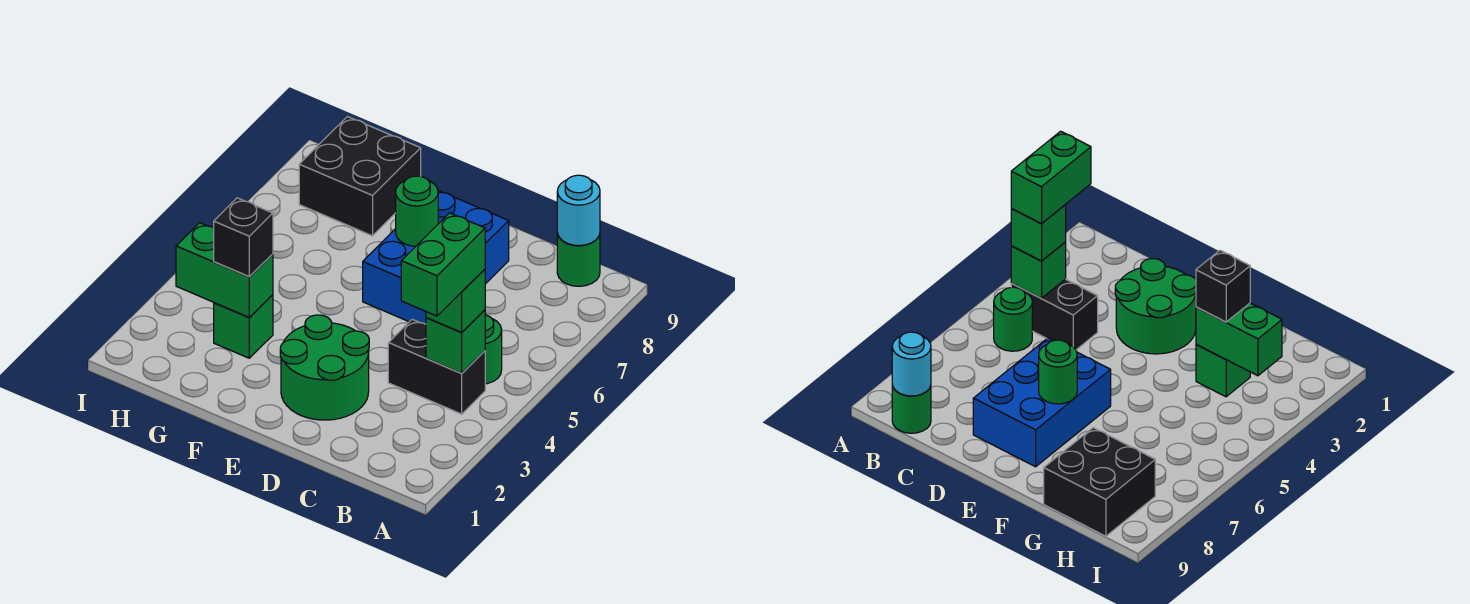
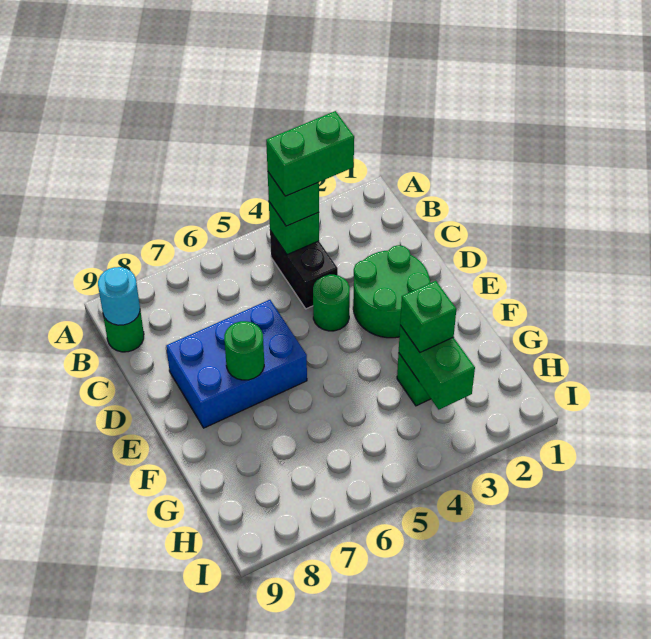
green 1x1 round brick [485,315,502,384] -> green 1x1 round brick moved to [313,275,350,331]
black 1x1 brick [214,198,273,277] -> green 1x1 brick [400,281,456,352]
black 2x2 brick [299,117,421,236] -> none

